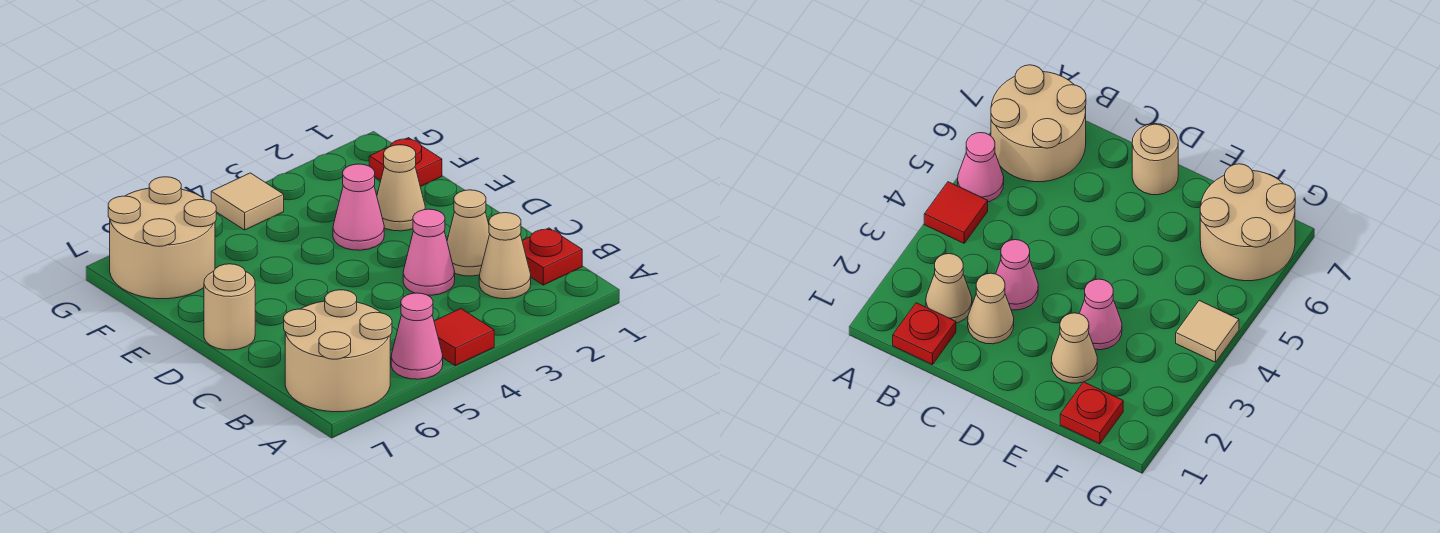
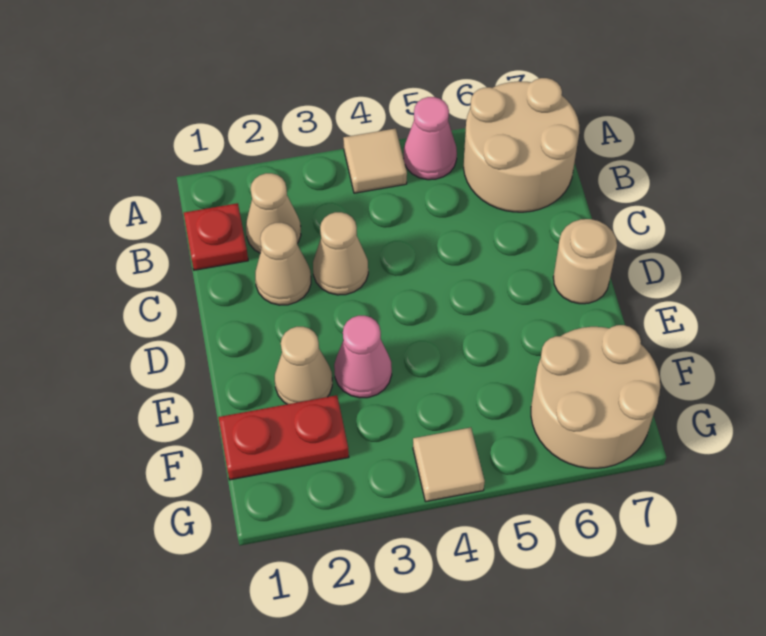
red 1x1 tile [434,309,494,366] -> tan 1x1 tile [343,128,407,193]
pink 1x1 cone [403,209,455,295] -> tan 1x1 cone [313,212,368,295]
red 1x1 plate [369,138,442,187] -> red 1x2 plate [218,395,349,480]

